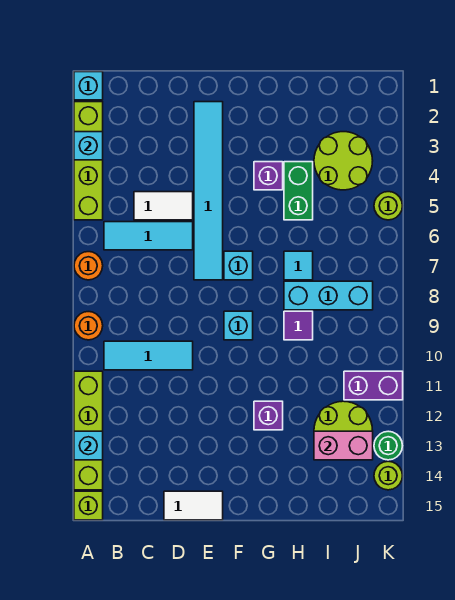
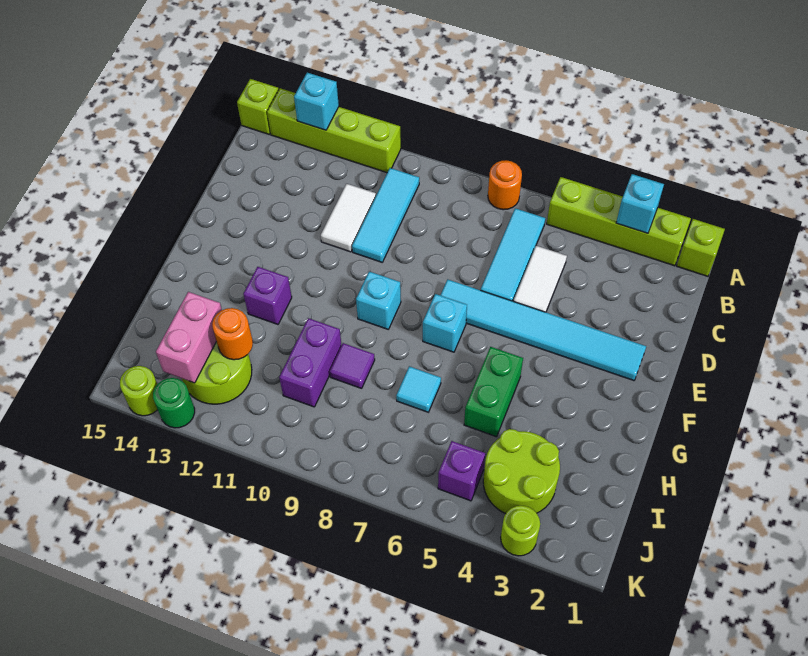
cyan 1x1 brick [74,72,103,100] -> lime 1x1 brick [677,219,725,276]
orange 1x1 round brick [74,312,103,340] -> orange 1x1 round brick moved to [212,308,253,360]
white 1x2 tile [164,491,223,520] -> white 1x2 tile moved to [321,184,376,252]
purple 1x1 brick [254,162,283,190] -> purple 1x1 brick moved to [438,441,485,501]
green 1x2 brick [284,162,313,220] -> green 1x2 brick turned to [464,347,523,437]
cyan 1x3 brick [284,281,373,310] -> none
purple 1x2 brick [344,371,403,400] -> purple 1x2 brick moved to [279,318,342,407]
lime 1x1 round brick [374,192,402,220] -> lime 1x1 round brick moved to [501,506,540,556]

